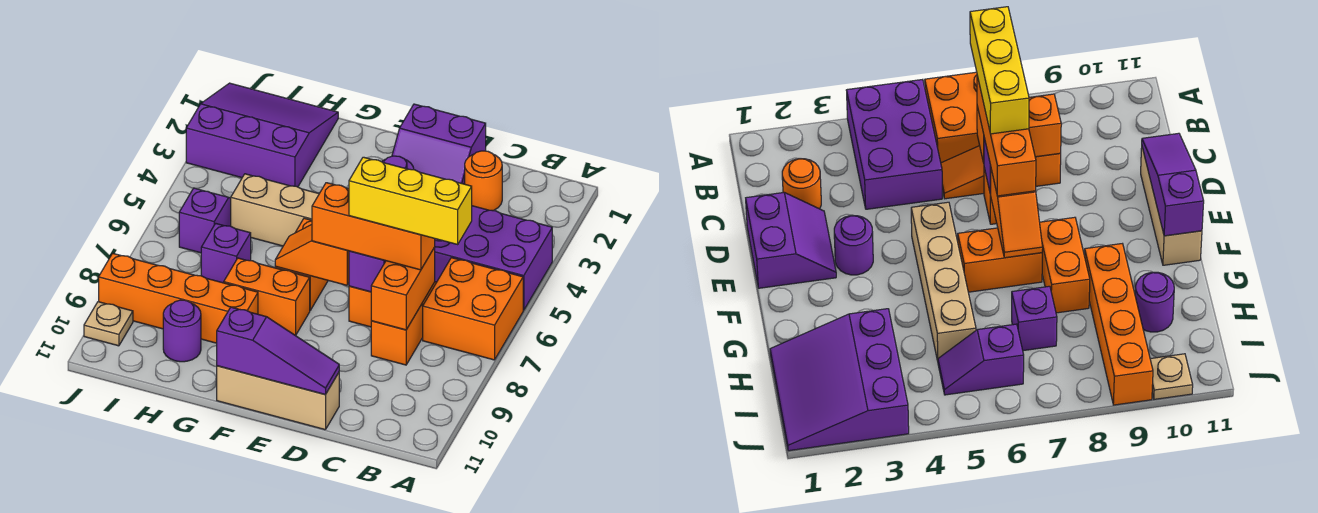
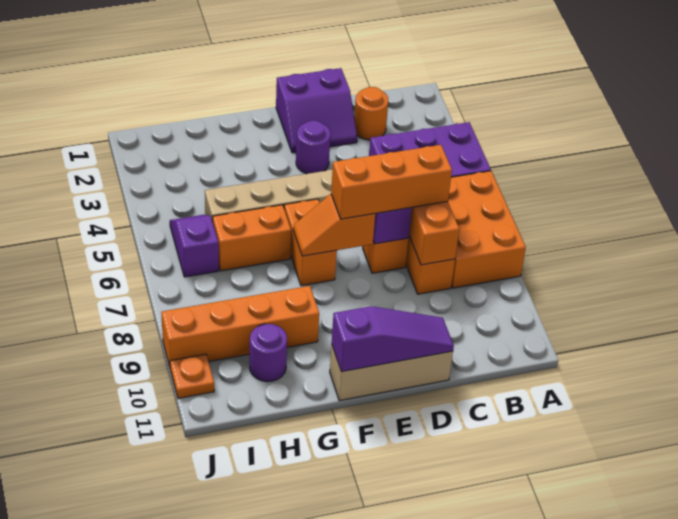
orange 2x2 brick [423,258,523,360] -> orange 2x3 brick [448,171,526,288]
yellow 1x3 brick [349,157,472,244] -> none
orange 1x2 brick [224,258,310,336] -> orange 1x2 brick moved to [213,205,291,271]
purple 3x3 slope [186,83,338,187] -> none
purple 1x1 brick [201,223,251,283] -> none
tan 1x1 plate [84,302,133,346] -> orange 1x1 plate [170,354,214,398]

